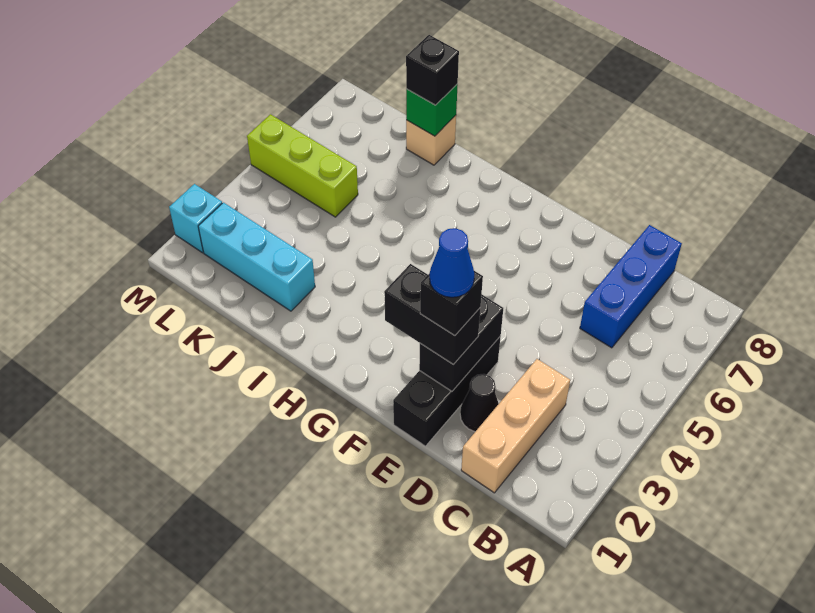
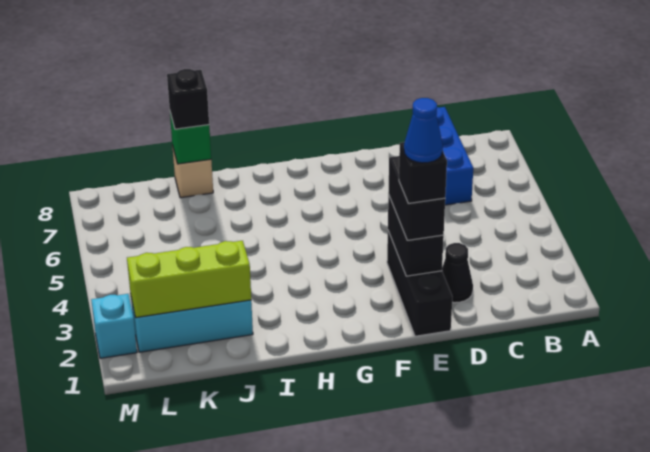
tan 1x3 brick [461,359,570,493] -> none
black 1x2 brick [384,264,480,365] -> black 1x2 brick turned to [388,156,445,240]
lime 1x3 brick [247,114,358,217] -> lime 1x3 brick moved to [127,241,251,318]

